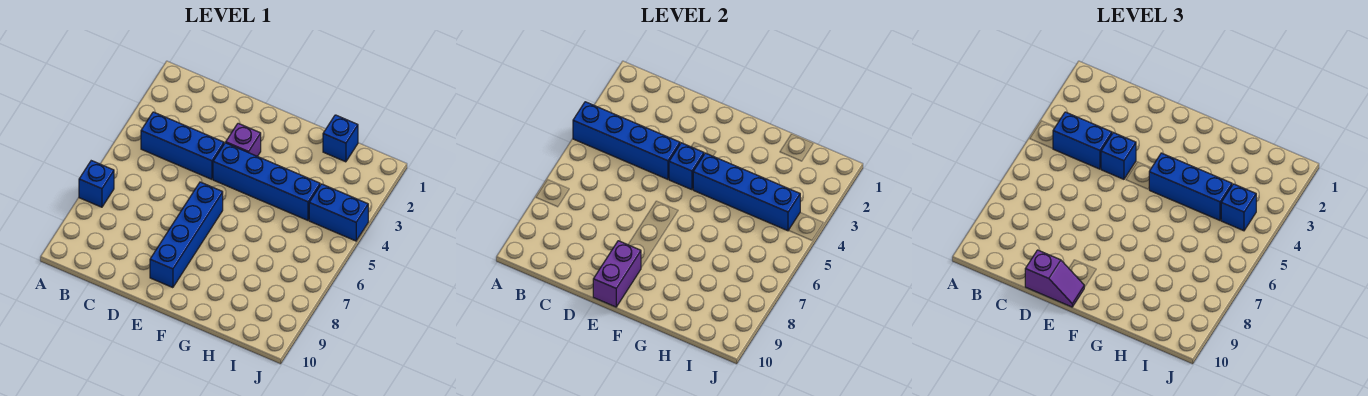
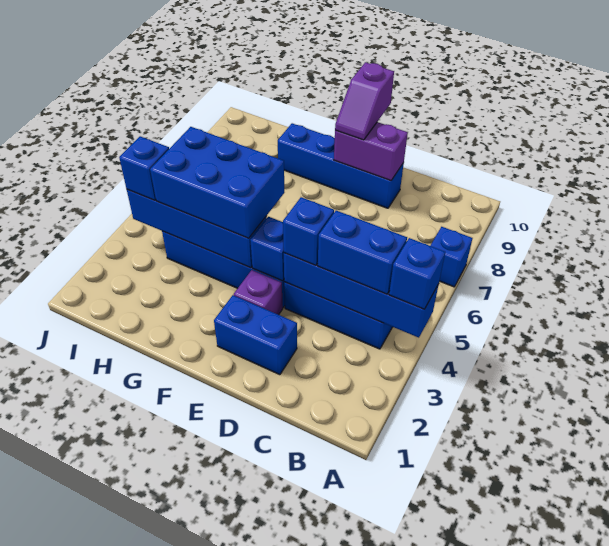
purple 1x2 slope [1025,250,1084,307] -> purple 1x2 slope turned to [335,62,394,140]
blue 1x4 brick [150,182,223,288] -> blue 1x4 brick turned to [278,123,404,208]
purple 1x2 brick [593,241,641,307] -> purple 1x2 brick turned to [334,122,408,181]
blue 1x3 brick [1149,153,1232,220] -> blue 2x3 brick [150,127,284,238]
blue 1x1 brick [323,115,358,162] -> blue 1x1 brick moved to [389,238,445,309]
blue 1x2 brick [309,184,368,241] -> blue 1x2 brick moved to [214,295,297,375]

